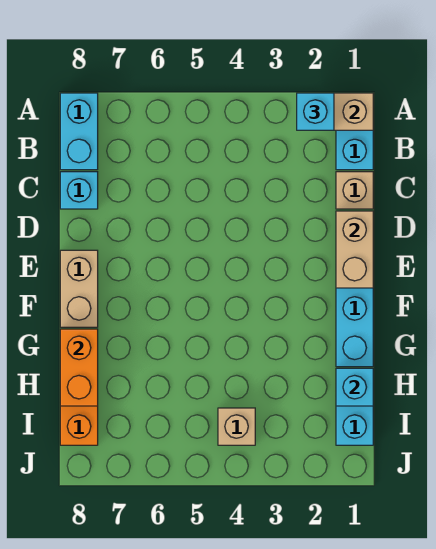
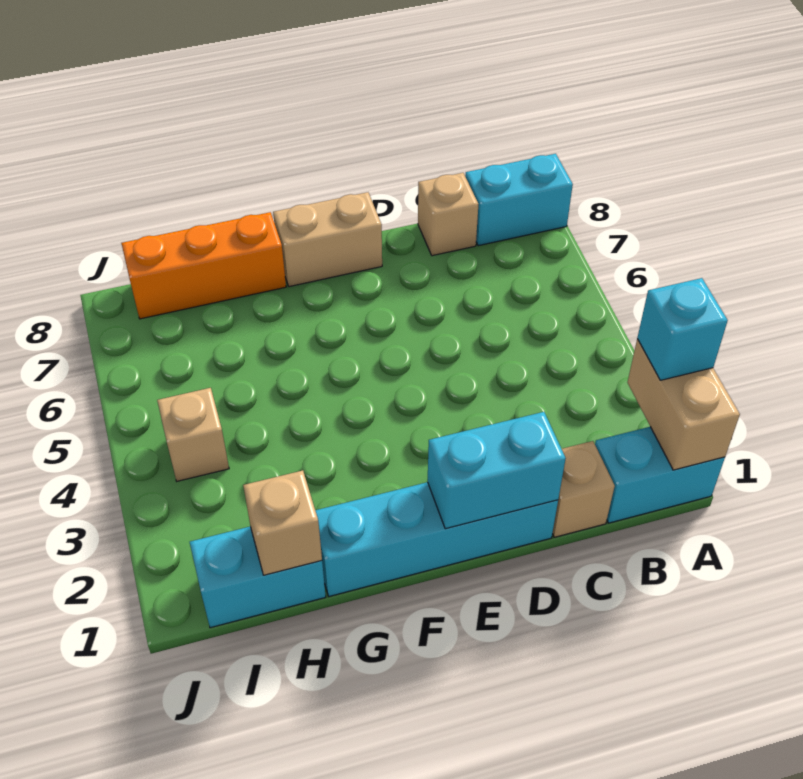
cyan 1x1 brick [60,172,98,209] -> tan 1x1 brick [418,173,478,256]
tan 1x2 brick [336,211,373,288] -> cyan 1x2 brick [428,412,566,529]
orange 1x2 brick [60,329,98,406] -> none
cyan 1x1 brick [336,368,373,406] -> tan 1x1 brick [243,470,322,575]

